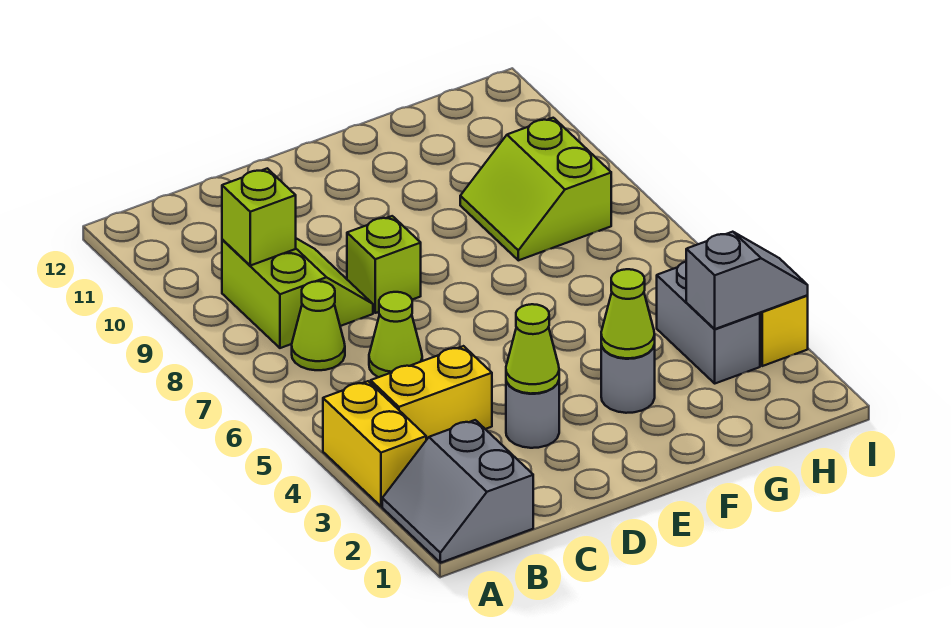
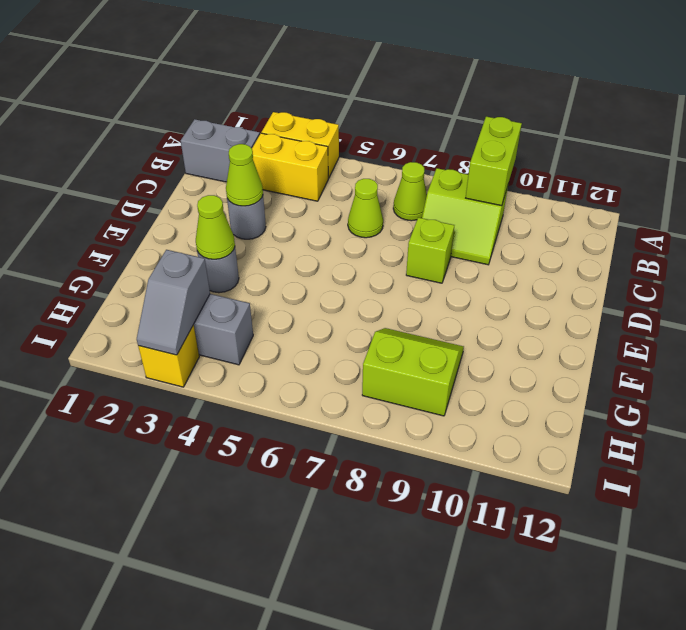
yellow 1x2 brick [371,346,492,440] -> yellow 1x2 brick turned to [252,133,328,201]
lime 1x1 brick [222,168,296,266] -> lime 1x2 brick [466,117,522,206]

